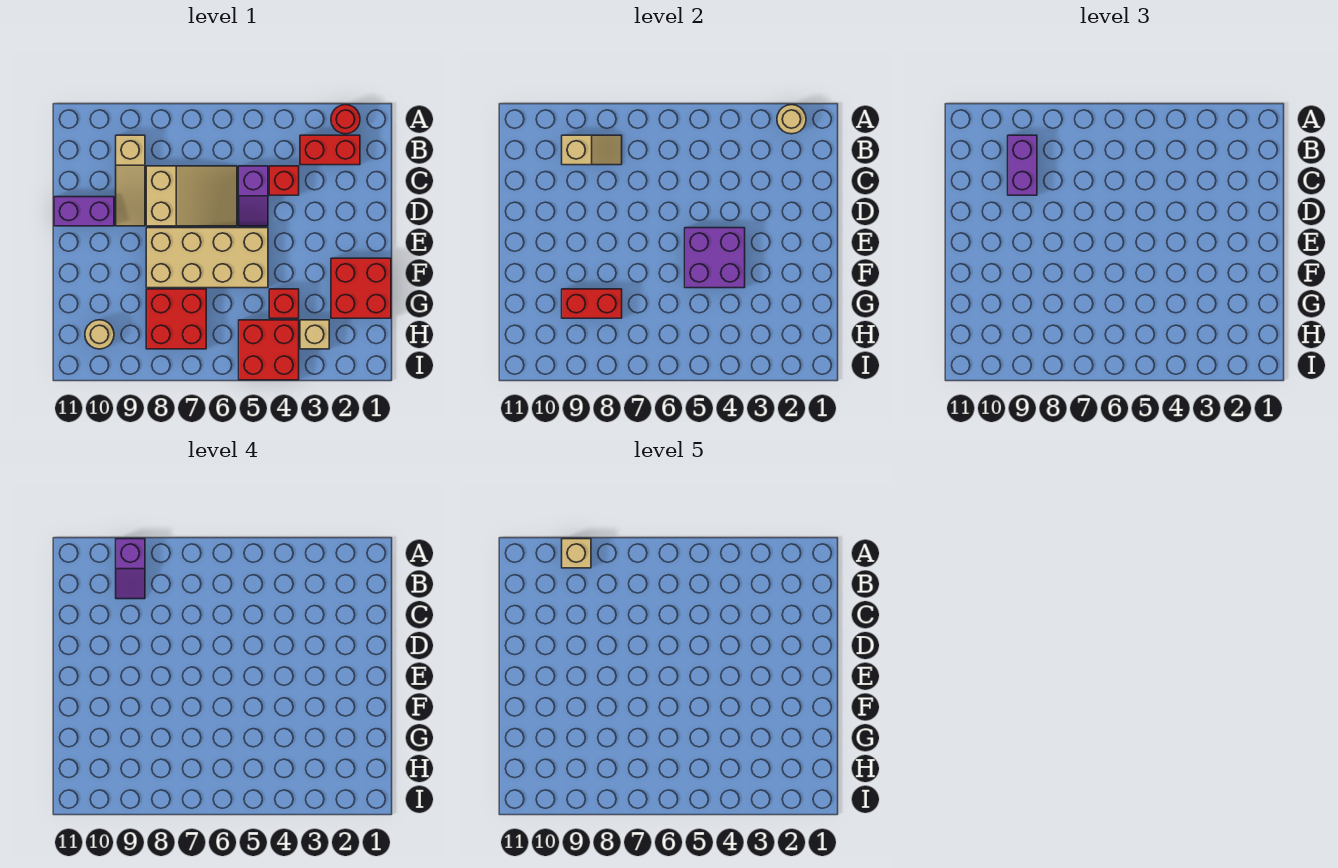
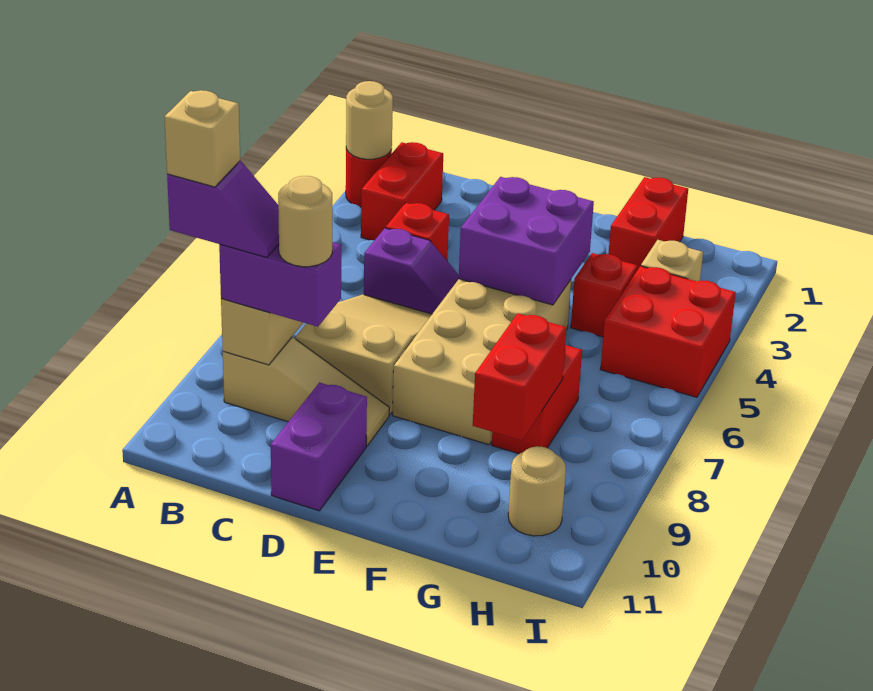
none -> tan 1x1 round brick [278,176,332,267]
red 2x2 brick [331,258,391,318] -> red 1x2 brick [608,177,688,270]
red 2x2 brick [146,289,206,349] -> red 1x2 brick [492,345,582,454]

